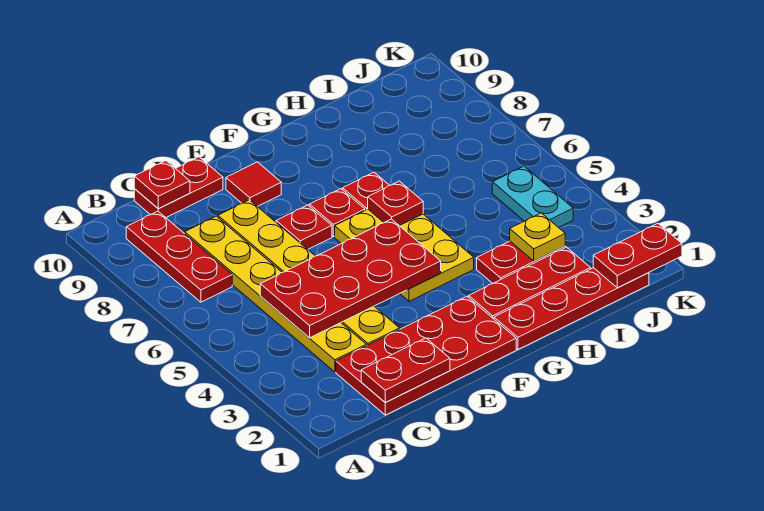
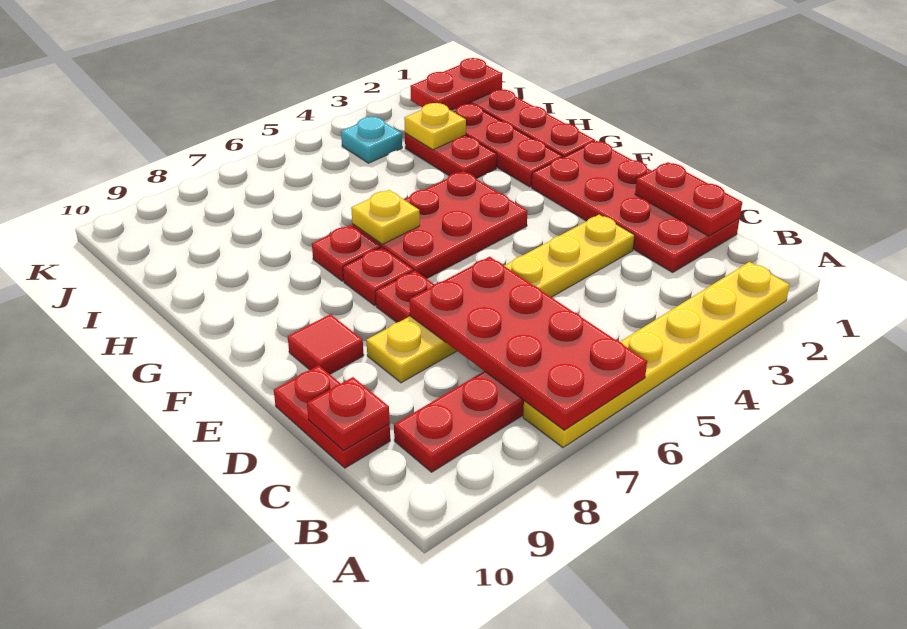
yellow 1x6 plate [185,216,366,372] -> yellow 1x6 plate moved to [523,262,790,448]
red 2x4 plate [260,219,441,338] -> red 2x4 plate moved to [409,257,647,430]
yellow 2x3 plate [335,209,474,301] -> red 2x3 plate [352,171,527,279]
red 1x1 plate [368,181,423,226] -> yellow 1x1 plate [351,190,420,244]
red 1x2 plate [593,223,682,288] -> red 1x2 plate turned to [410,58,502,111]
cyan 1x2 plate [492,166,573,228] -> cyan 1x1 plate [341,117,402,163]

